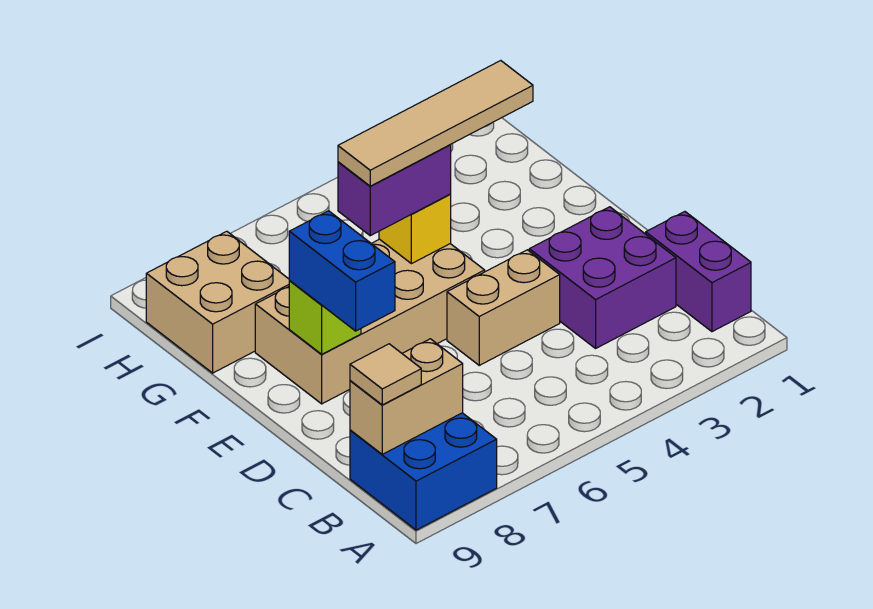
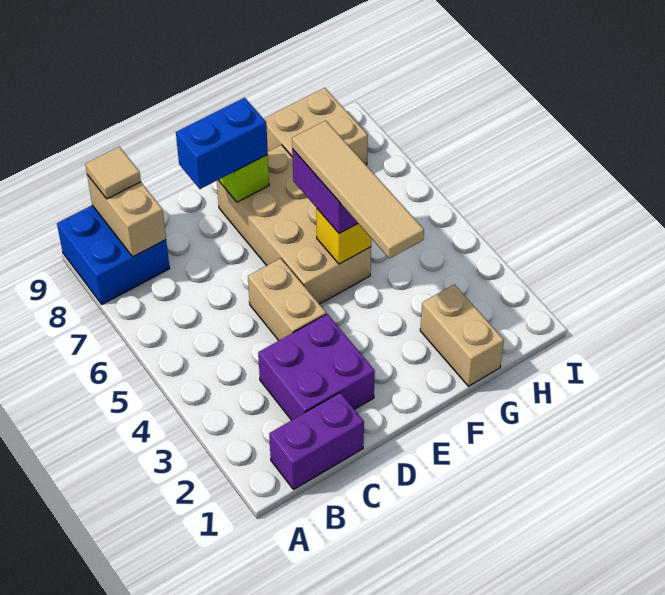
none -> tan 1x2 brick [420,284,504,386]

